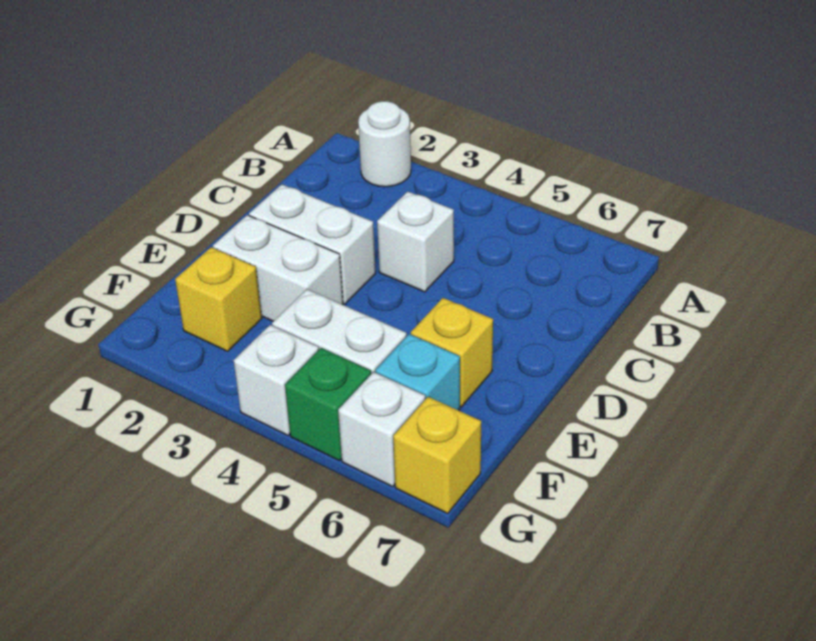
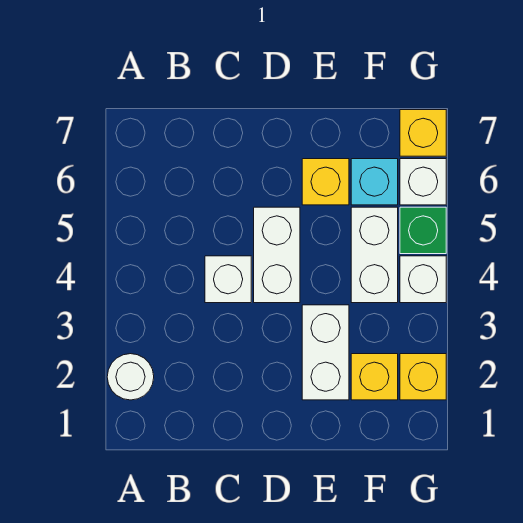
white 1x2 brick [249,184,376,304] -> white 1x2 brick moved to [254,207,300,303]
none -> yellow 1x1 brick [400,354,446,400]

